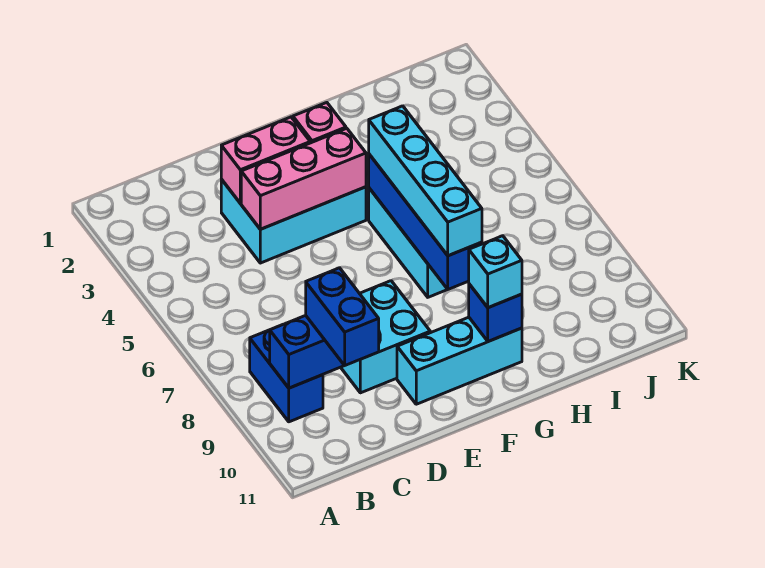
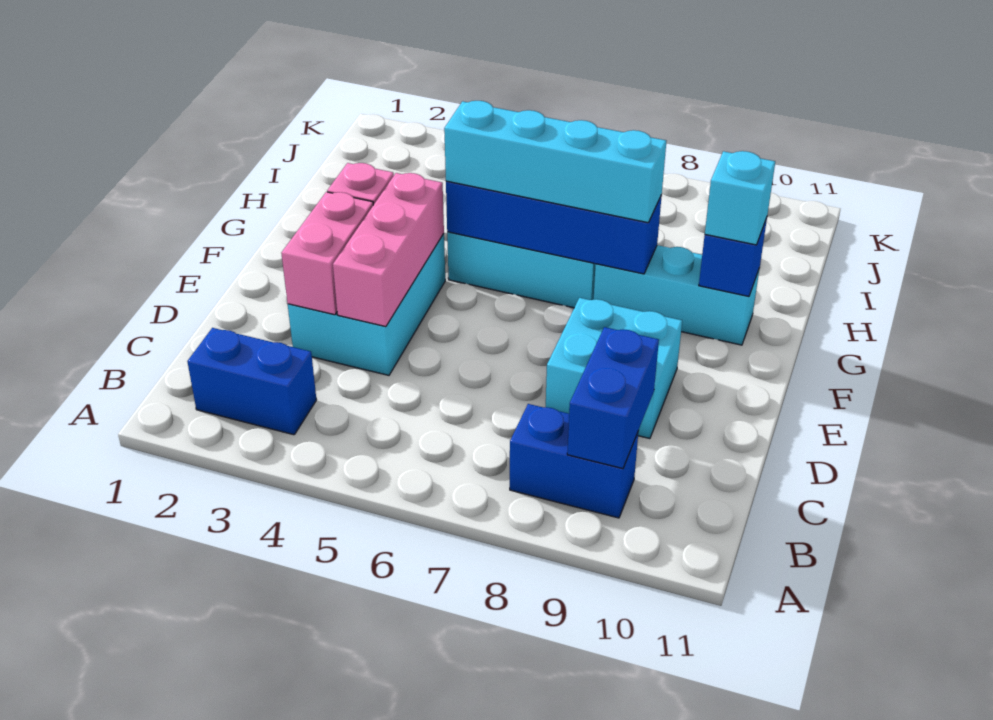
blue 1x2 brick [306,268,379,366] -> blue 1x2 brick moved to [187,328,316,435]
cyan 1x3 brick [397,317,522,404] -> cyan 1x3 brick turned to [594,245,760,345]

